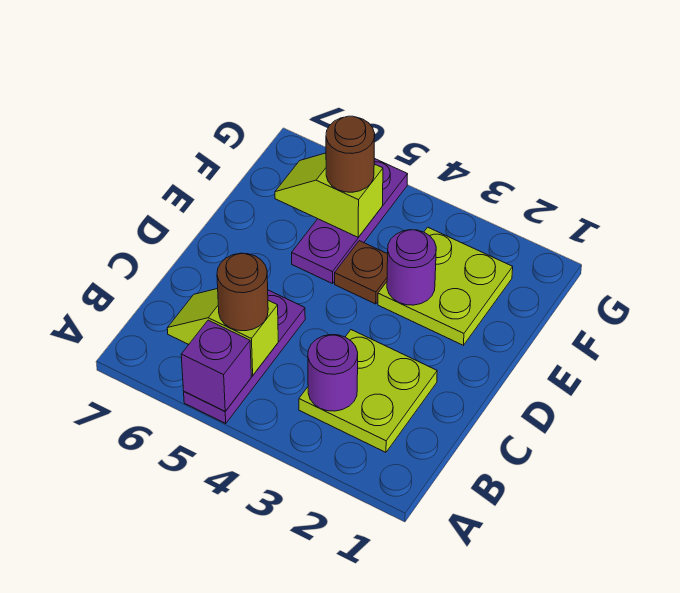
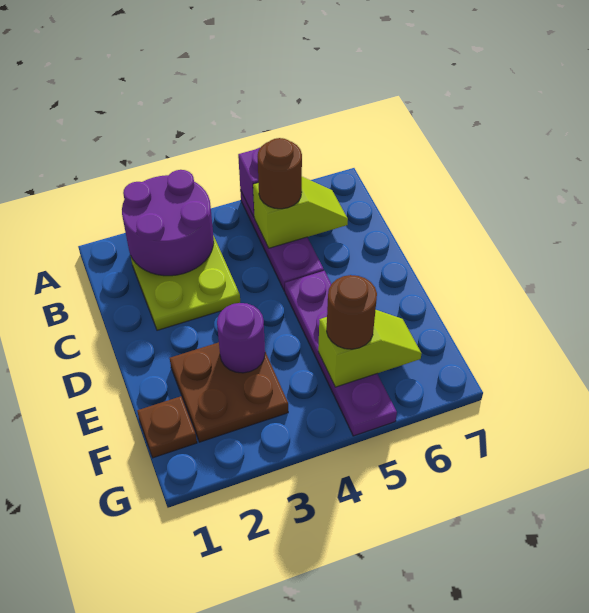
purple 1x1 round brick [308,335,358,411] -> purple 2x2 round brick [122,170,214,276]
lime 2x2 plate [378,227,513,345] -> brown 2x2 plate [170,342,288,442]
brown 1x1 plate [335,241,388,304] -> brown 1x1 plate moved to [137,396,197,458]
purple 1x3 plate [292,158,408,284] -> purple 1x4 plate [285,271,397,436]

